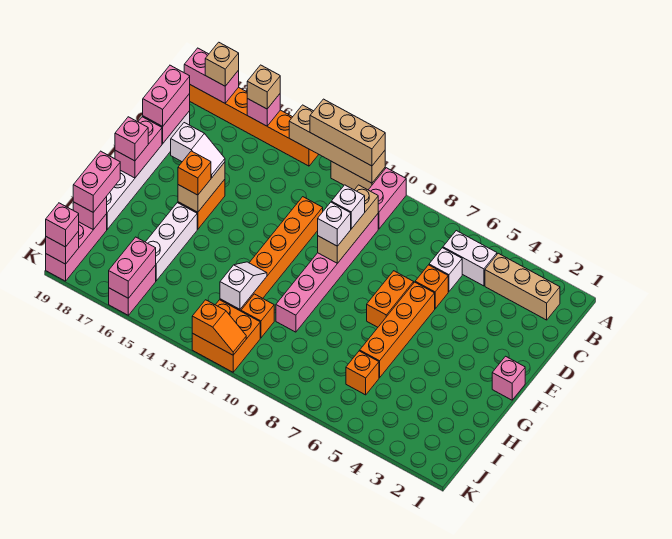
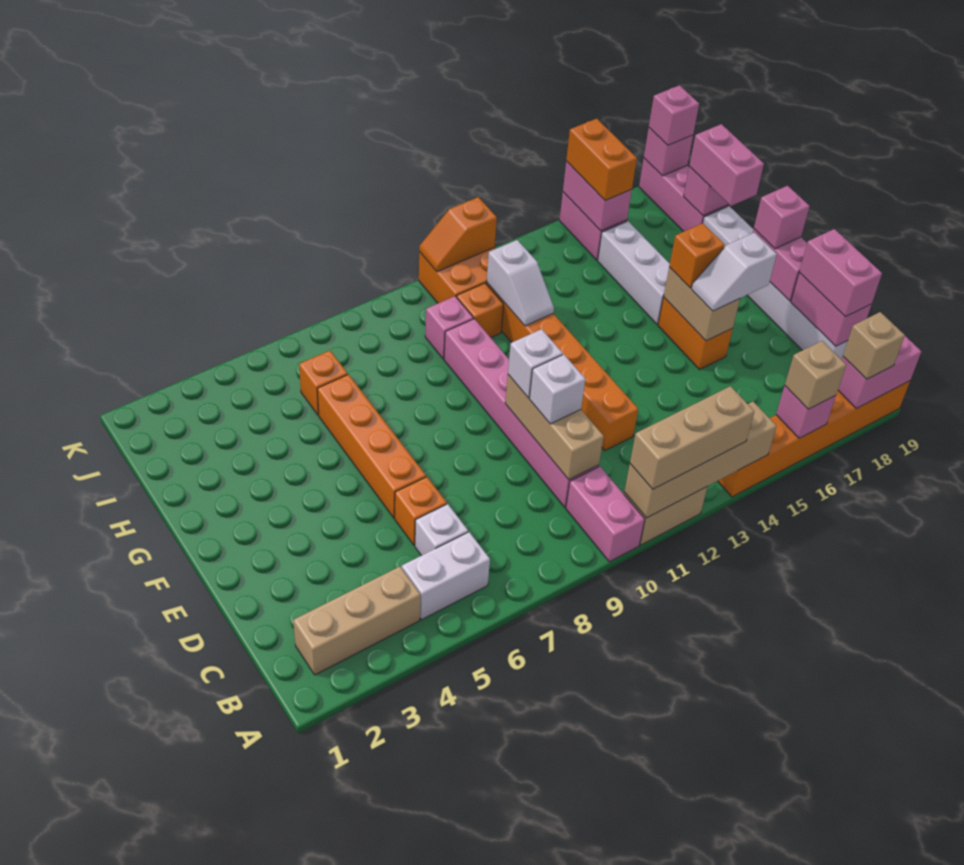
orange 1x2 brick [367,271,414,327] -> orange 1x2 brick moved to [566,119,637,201]
pink 1x1 brick [492,356,525,400] -> pink 1x1 brick moved to [425,296,473,359]

